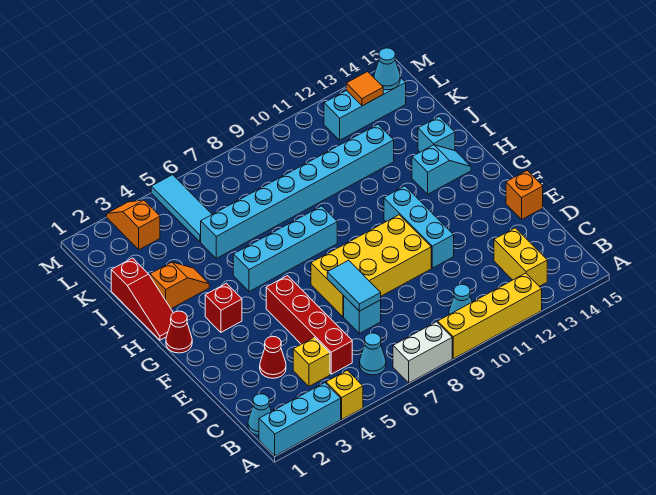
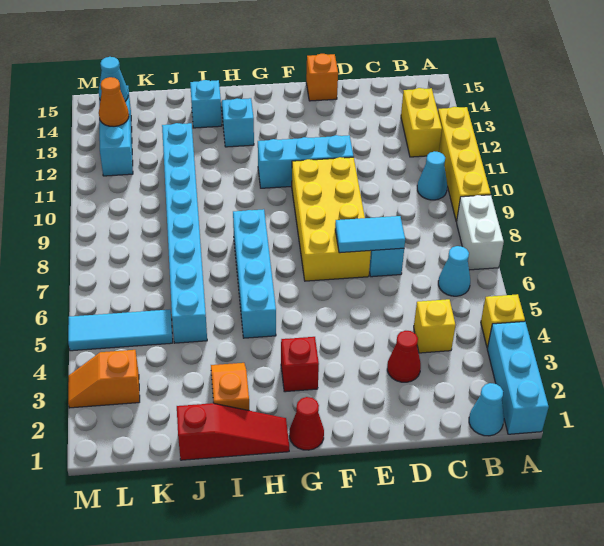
yellow 1x2 brick [494,228,547,286] -> yellow 1x2 brick turned to [401,88,442,157]
red 1x4 brick [266,276,352,374] -> none
orange 1x1 tile [346,72,383,106] -> orange 1x1 cone [99,77,129,127]

